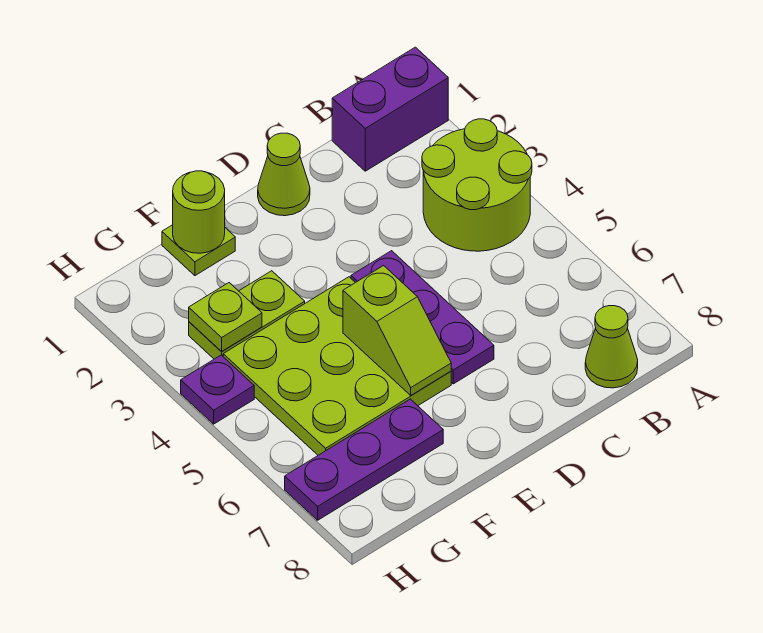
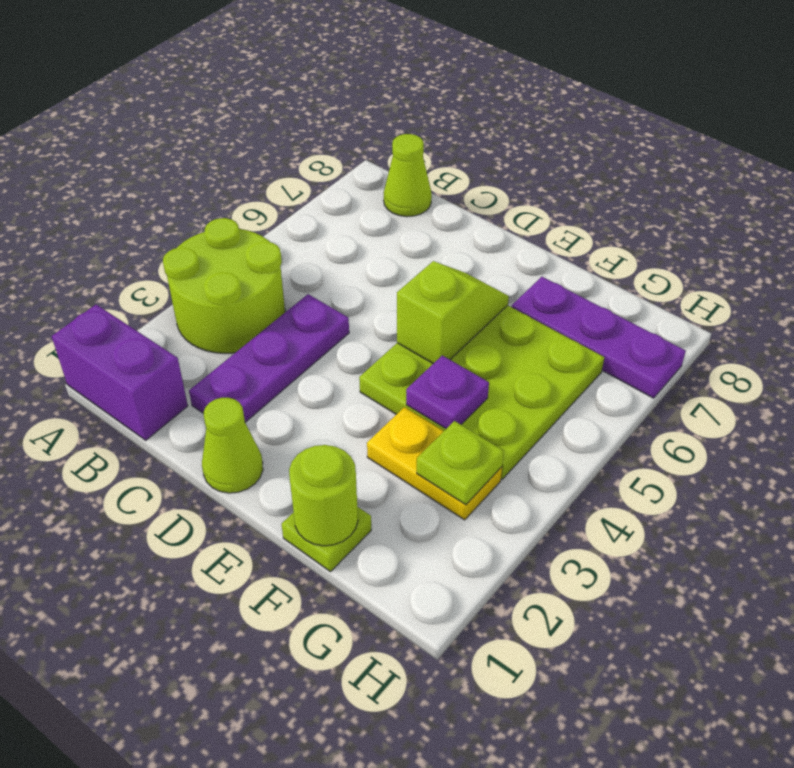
purple 1x3 plate [351,251,494,384] -> purple 1x3 plate moved to [189,294,349,422]
lime 1x2 plate [189,271,305,359] -> yellow 1x2 plate [367,407,502,520]
purple 1x1 plate [181,355,254,424] -> purple 1x1 plate moved to [406,356,489,429]

